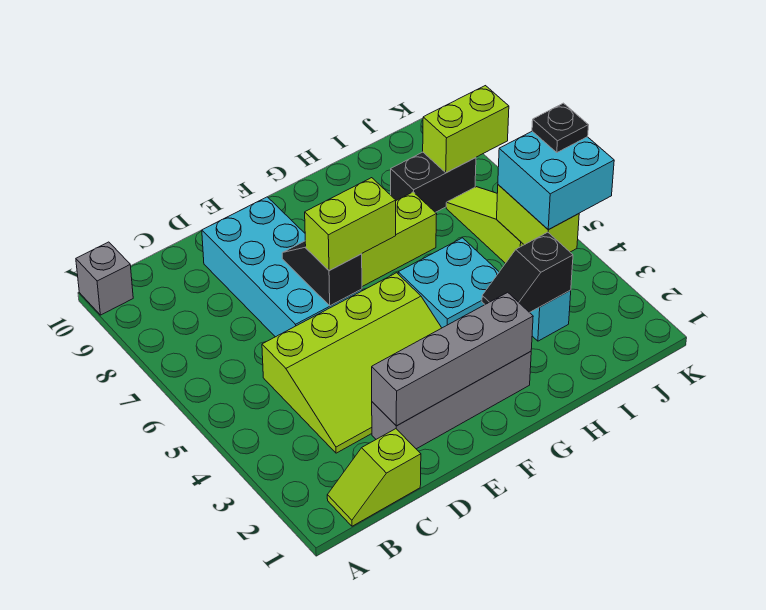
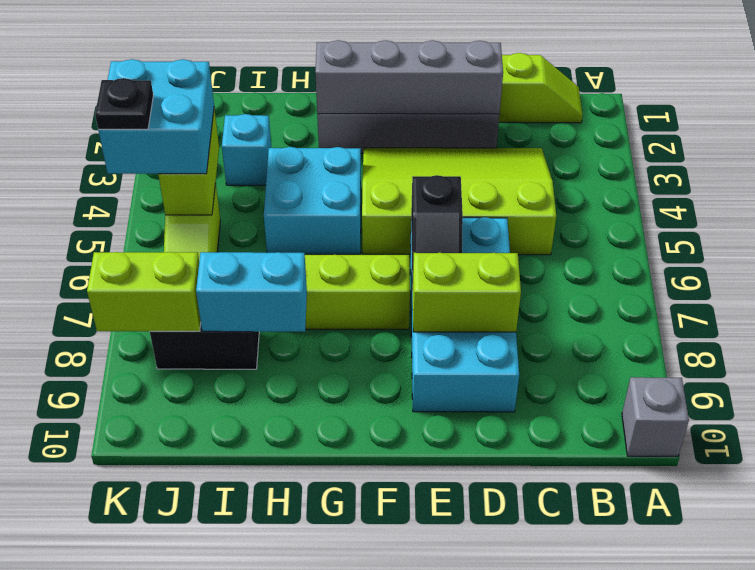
lime 1x2 brick [305,178,396,270] -> lime 1x2 brick moved to [412,253,521,332]
black 1x2 slope [482,232,573,313] -> none
none -> cyan 1x2 brick [196,252,307,332]

